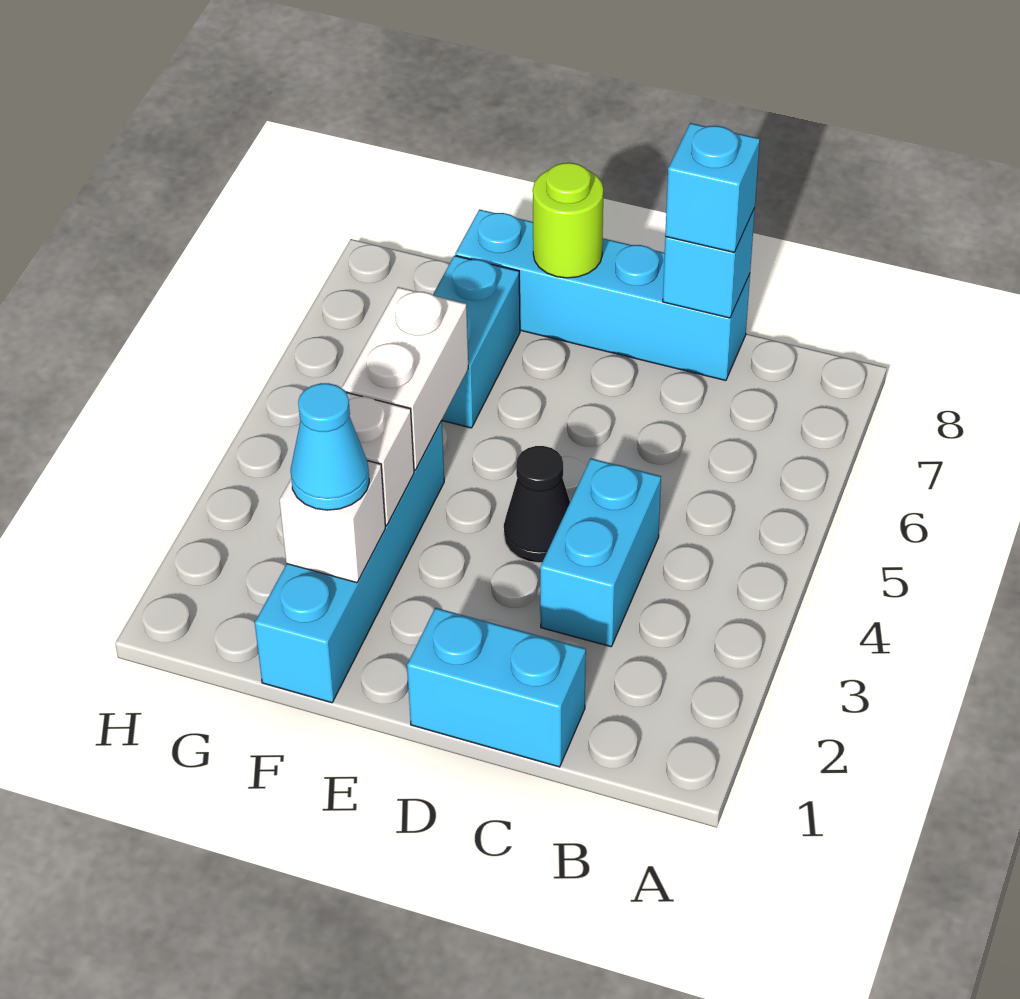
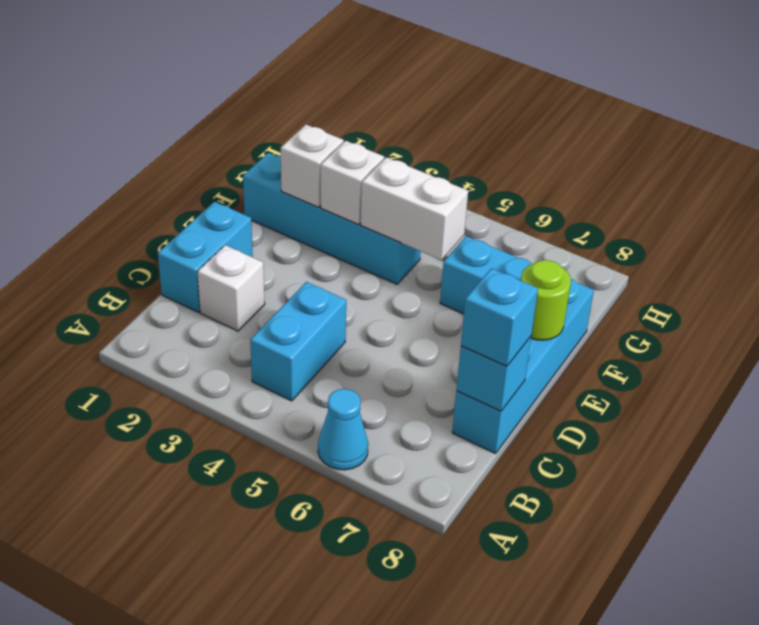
none -> white 1x1 brick [197,245,265,331]
cyan 1x2 brick [540,458,661,647] -> cyan 1x2 brick turned to [250,282,346,401]
black 1x1 cone [504,446,570,563] -> none
cyan 1x1 cone [291,383,369,510] -> cyan 1x1 cone moved to [318,389,368,470]

